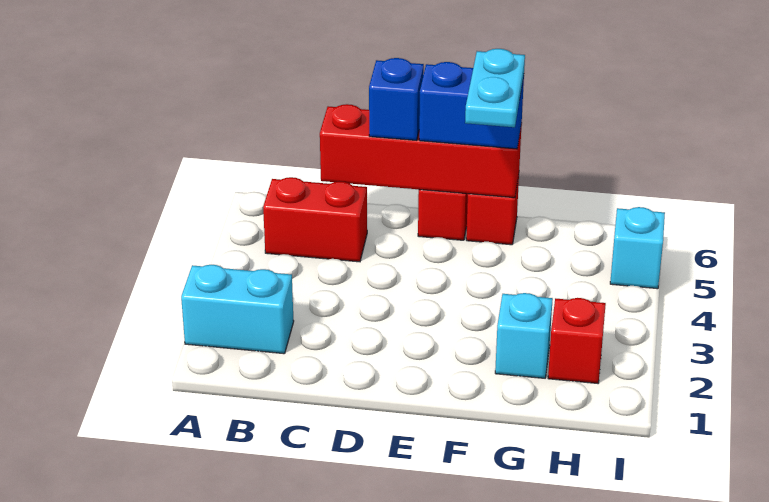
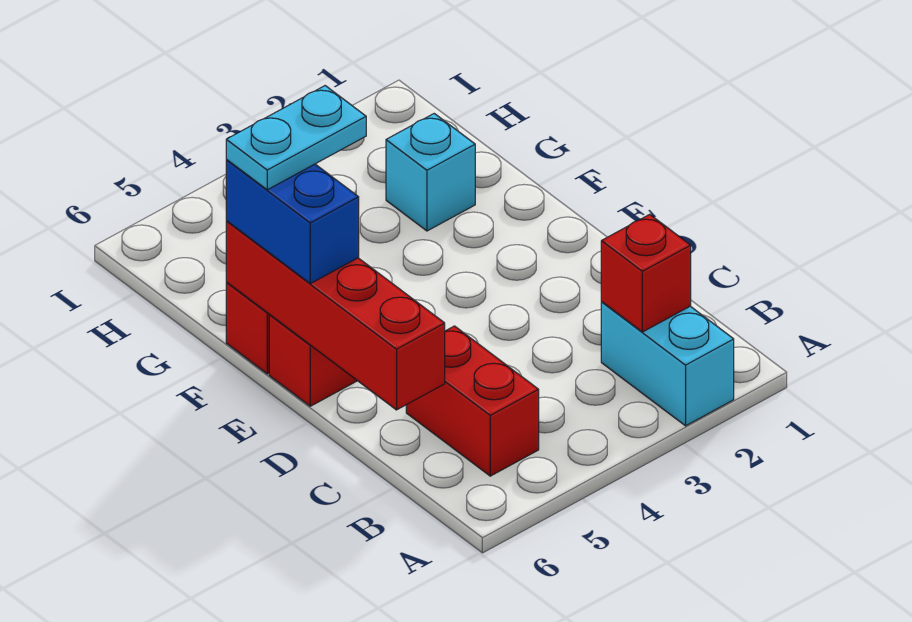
blue 1x1 brick [369,58,424,140] -> none
red 1x1 brick [548,298,606,383] -> red 1x1 brick moved to [601,214,691,332]
cyan 1x1 brick [610,207,665,289] -> none

